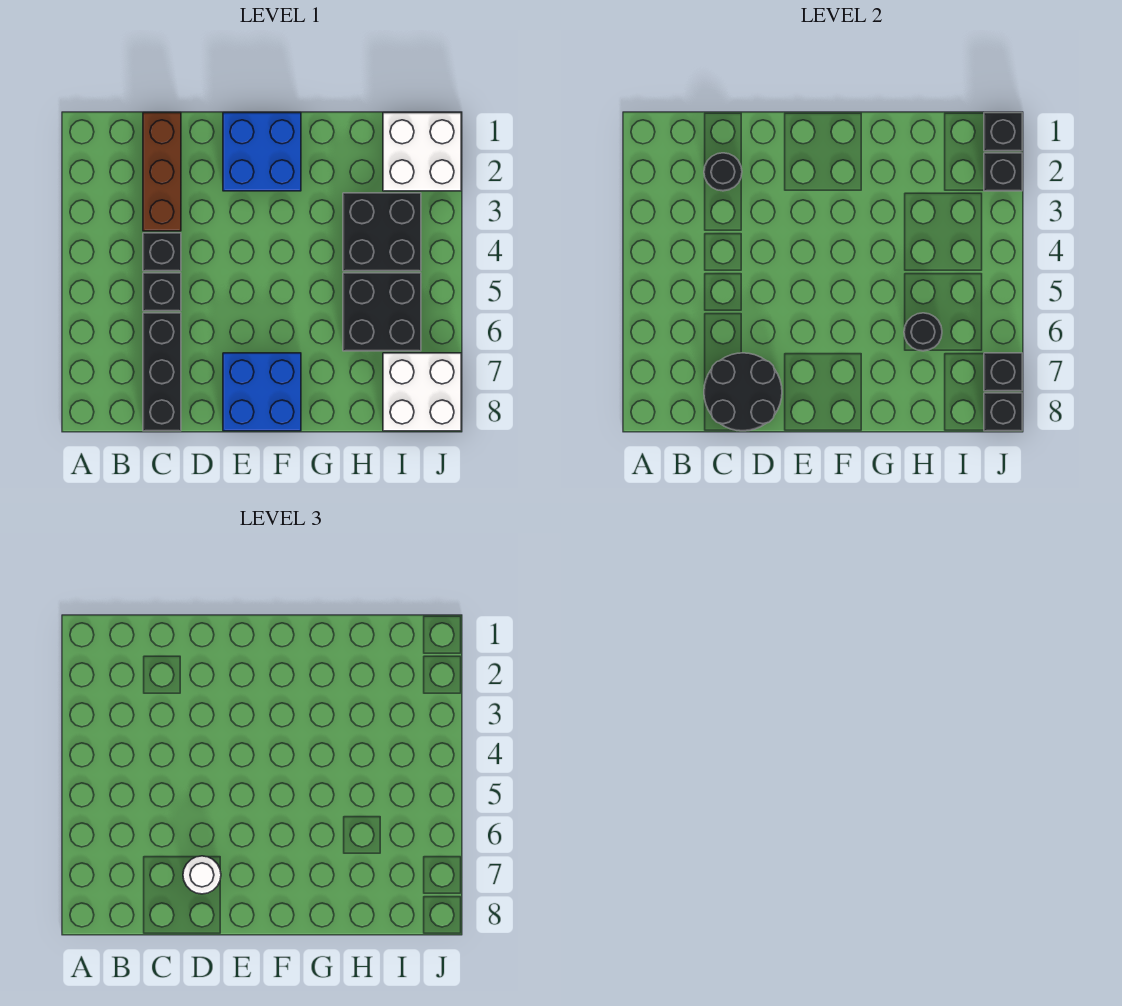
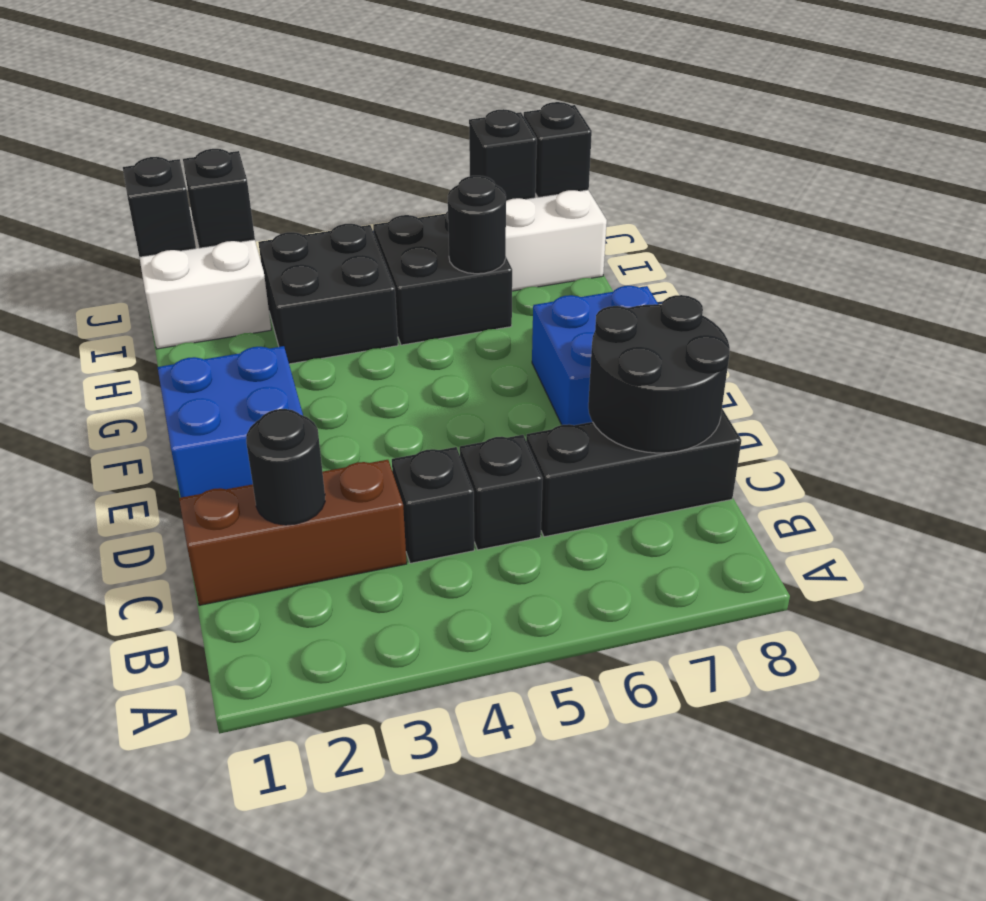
white 1x1 round brick [183,856,221,894] -> none

